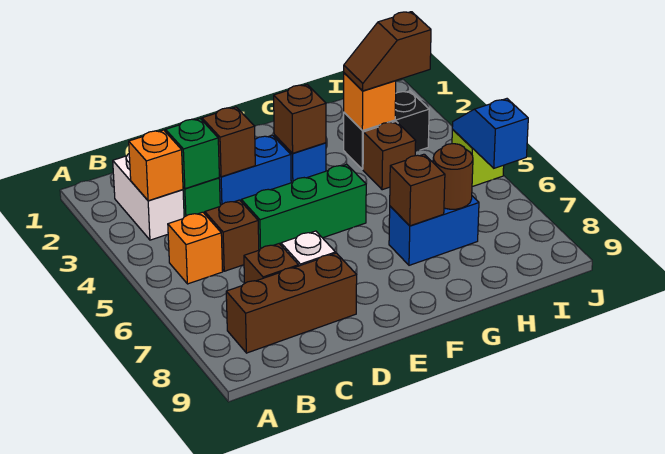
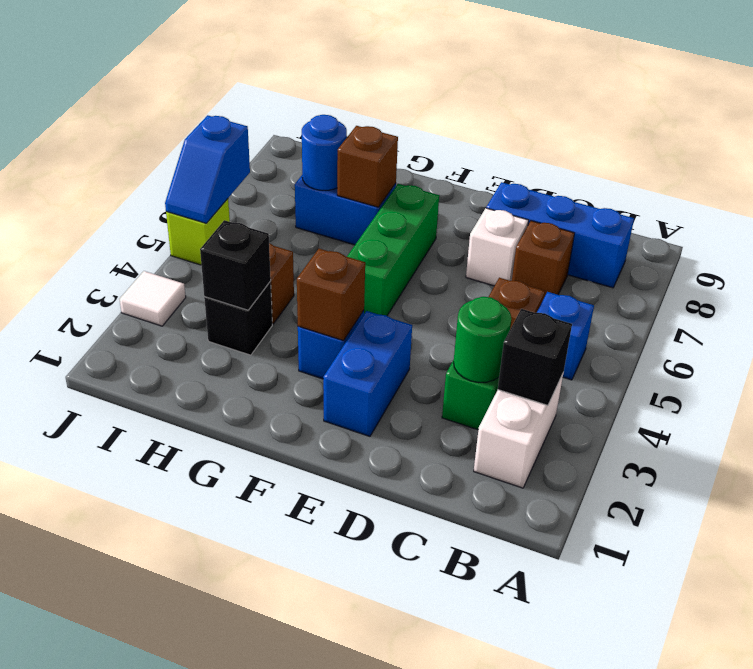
orange 1x1 brick [129,130,183,201] -> black 1x1 brick [498,309,572,405]
orange 1x1 brick [168,212,223,284] -> blue 1x1 brick [537,292,594,380]
brown 1x3 brick [226,253,357,353] -> blue 1x3 brick [486,182,634,288]
green 1x1 brick [166,119,219,189] -> green 1x1 round brick [454,297,511,382]
blue 1x2 brick [219,135,291,205] -> blue 1x2 brick turned to [323,311,412,436]
brown 1x1 brick [202,107,255,177] -> none
green 1x3 brick [241,164,366,250] -> green 1x3 brick turned to [347,184,439,316]
black 1x2 brick [344,91,429,169] -> black 1x1 brick [204,282,272,355]
orange 1x1 brick [344,73,396,131] -> black 1x1 brick [200,220,271,310]
brown 1x2 slope [344,12,431,91] -> none
brown 1x1 round brick [433,144,473,209] -> blue 1x1 round brick [302,115,347,190]
none -> white 1x1 tile [120,271,186,326]

